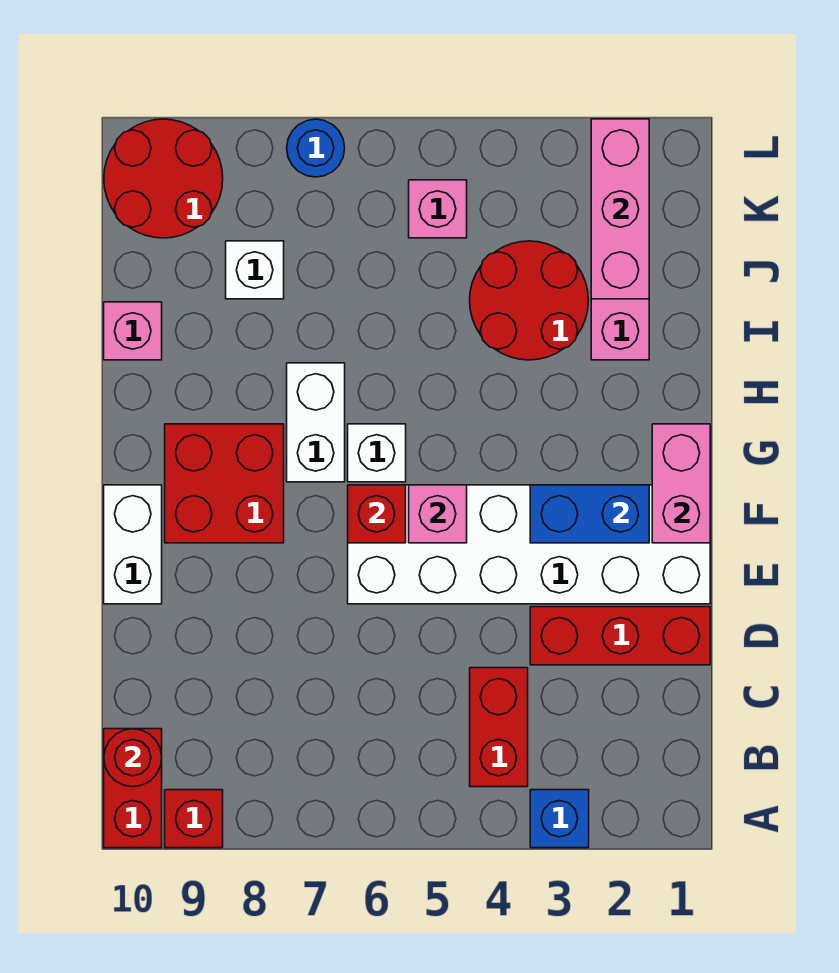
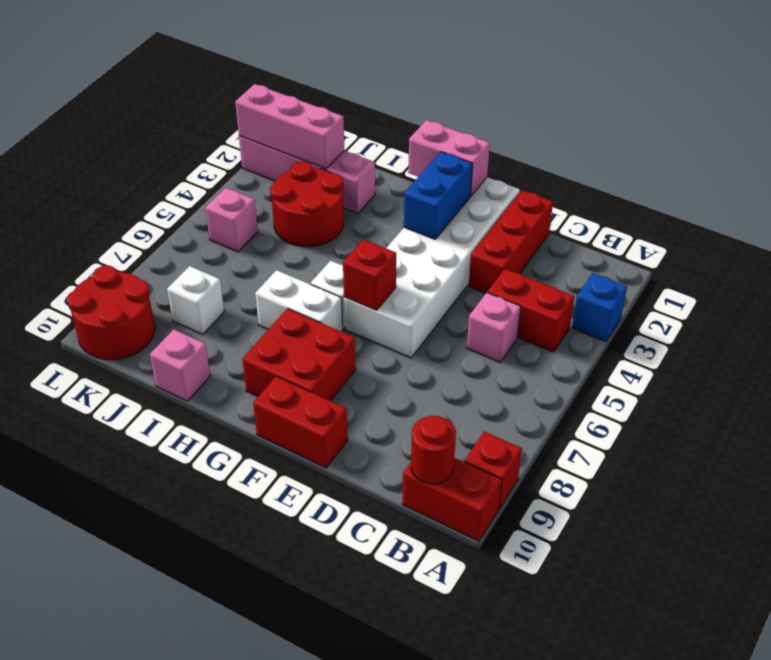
white 1x2 brick [104,485,162,604] -> red 1x2 brick [253,376,348,468]
pink 1x1 brick [409,485,467,543] -> pink 1x1 brick moved to [467,293,521,362]
blue 1x1 round brick [287,119,345,177] -> none

